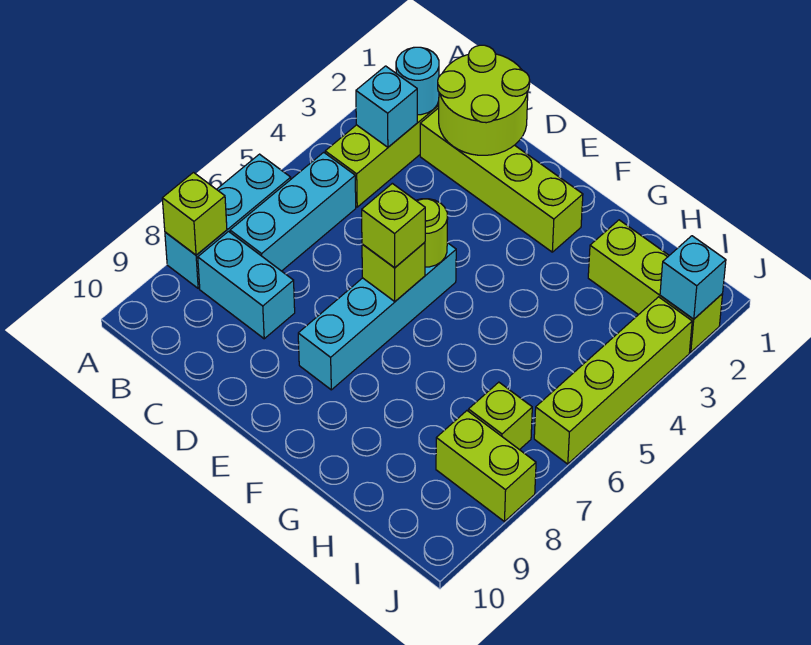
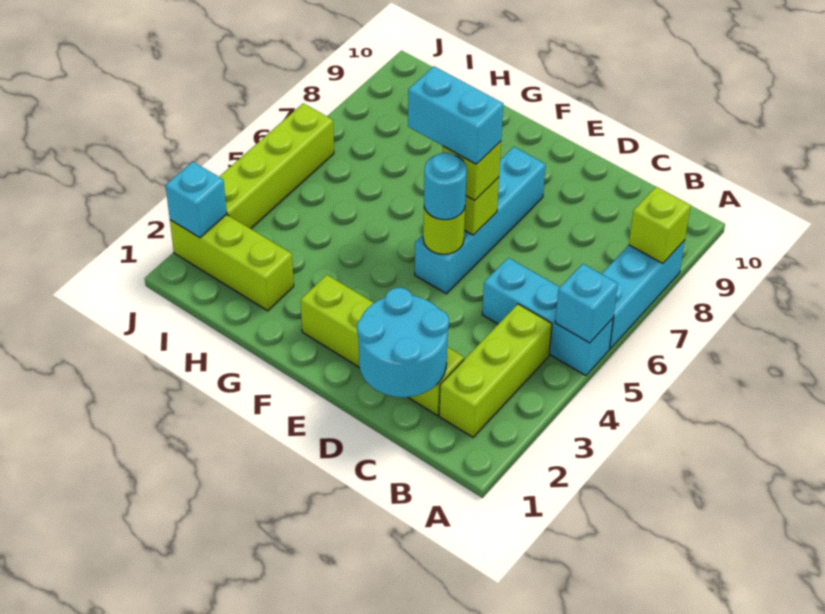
cyan 1x1 round brick [396,47,439,115] -> cyan 1x1 round brick moved to [424,153,467,220]
cyan 1x1 brick [356,66,417,147] -> cyan 1x1 brick moved to [555,264,618,343]
cyan 1x3 brick [230,152,356,271] -> cyan 1x3 brick turned to [482,258,613,376]
cyan 1x2 brick [198,232,295,339] -> cyan 1x2 brick moved to [408,66,503,164]
lime 2x2 round brick [438,45,530,155] -> cyan 2x2 round brick [357,288,449,397]
lime 1x1 brick [468,382,532,450] -> none
lime 1x2 brick [436,411,536,522] -> none

